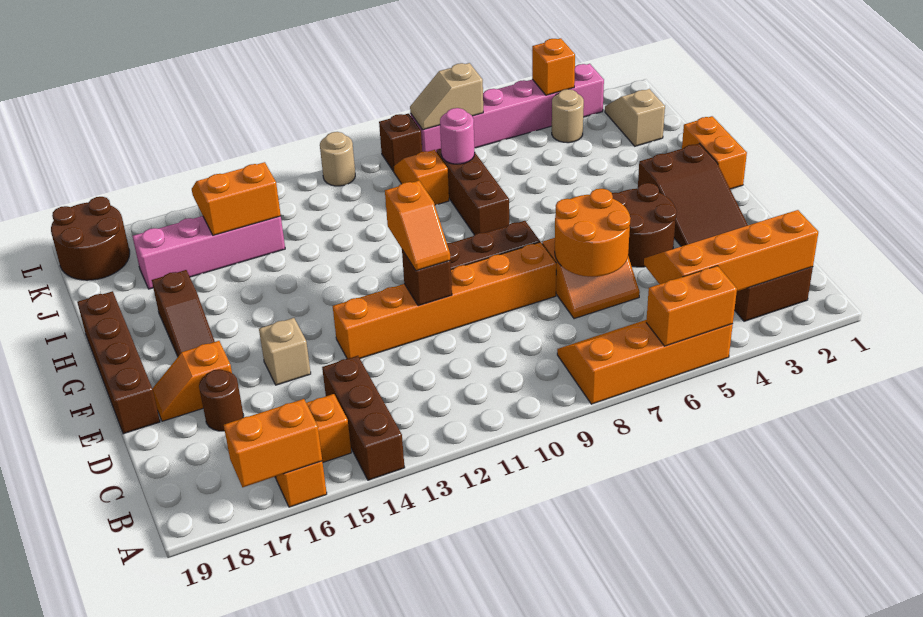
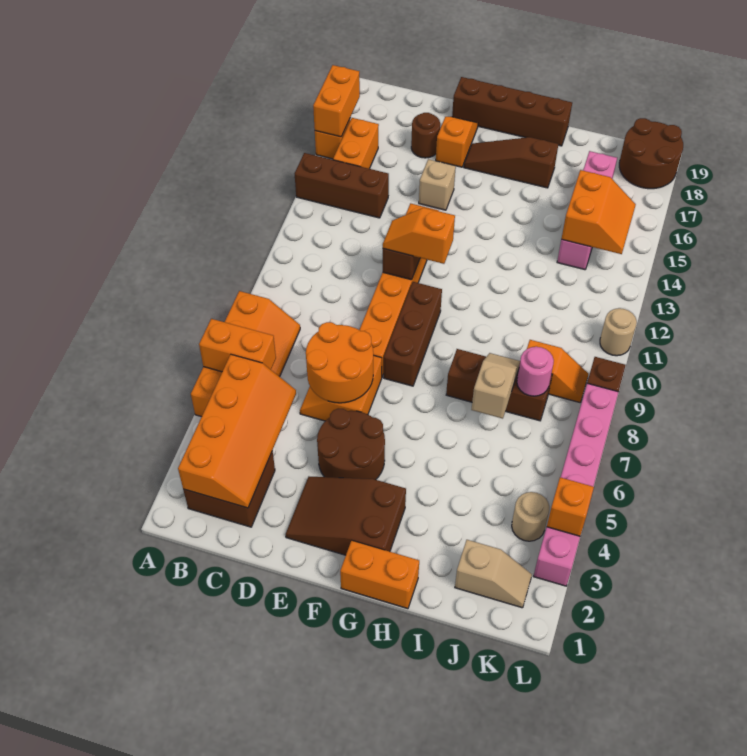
orange 1x2 brick [646,266,737,346] -> orange 1x2 brick turned to [199,319,276,372]
tan 1x2 slope [410,63,483,130] -> tan 1x2 slope moved to [471,353,520,419]

